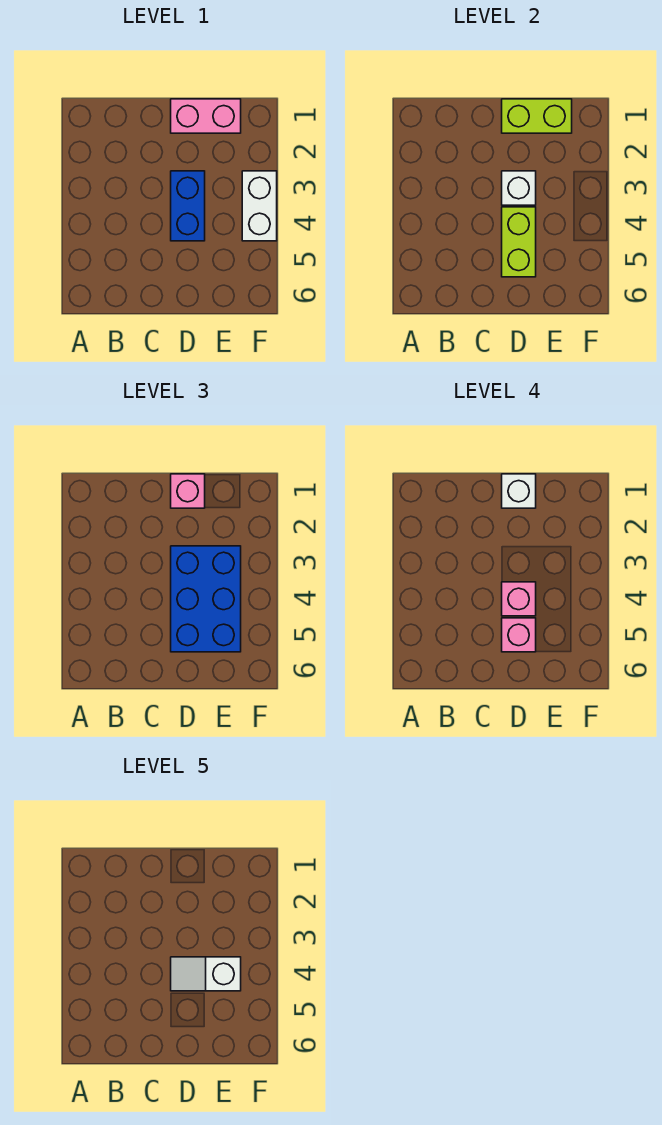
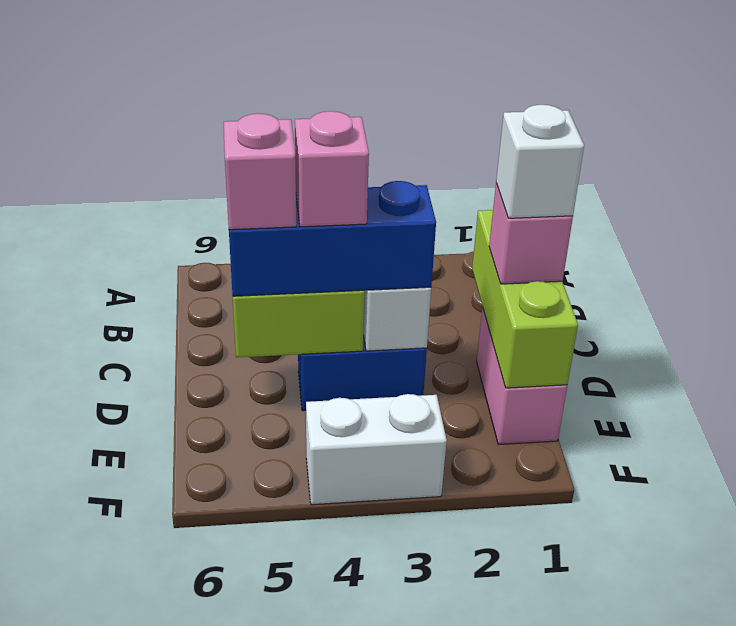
lime 1x2 brick [502,99,572,133] -> lime 1x3 brick [472,210,578,388]
blue 2x3 brick [171,546,241,652] -> blue 1x3 brick [229,181,436,296]
white 1x2 slope [171,957,241,991] -> none

